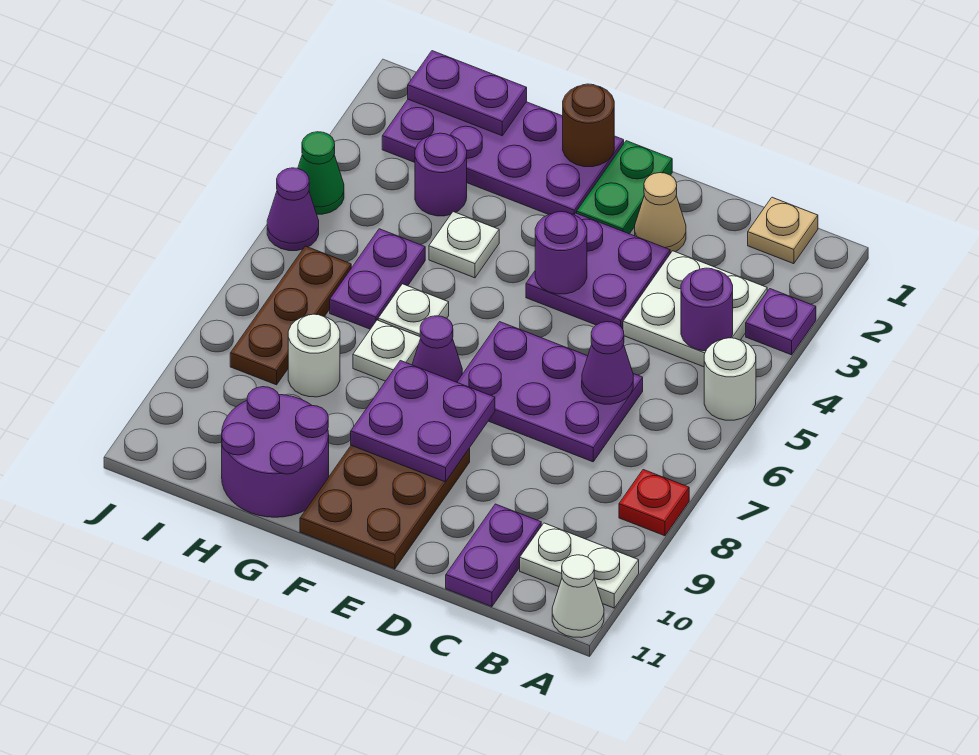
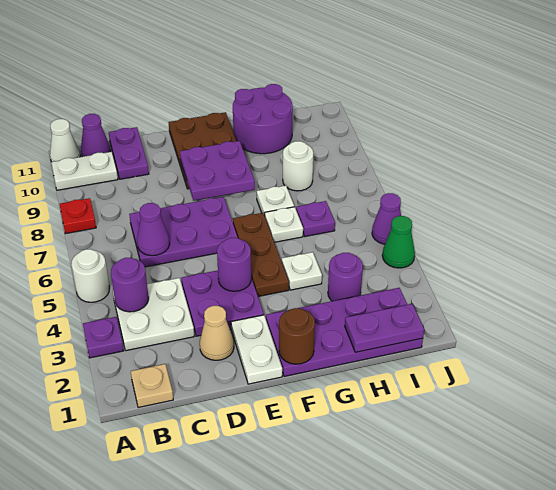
green 1x2 plate [577,141,672,234] -> white 1x2 plate [231,315,282,384]
purple 1x1 cone [412,316,462,382] -> purple 1x1 cone moved to [81,114,111,157]
purple 1x2 plate [330,229,425,329] -> purple 1x1 plate [296,201,335,237]
brown 1x3 plate [230,246,351,385] -> brown 1x3 plate moved to [233,213,289,297]

